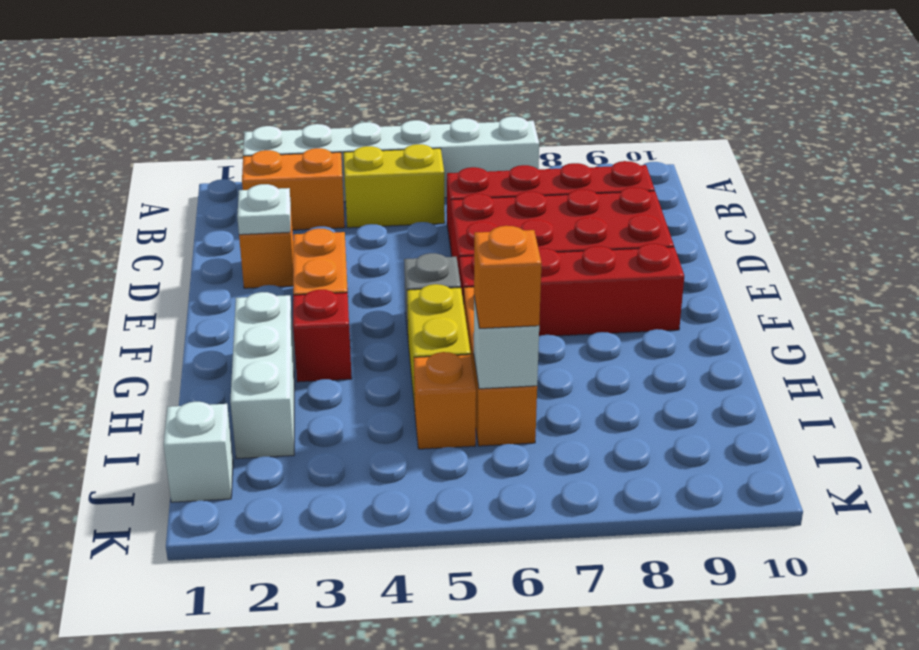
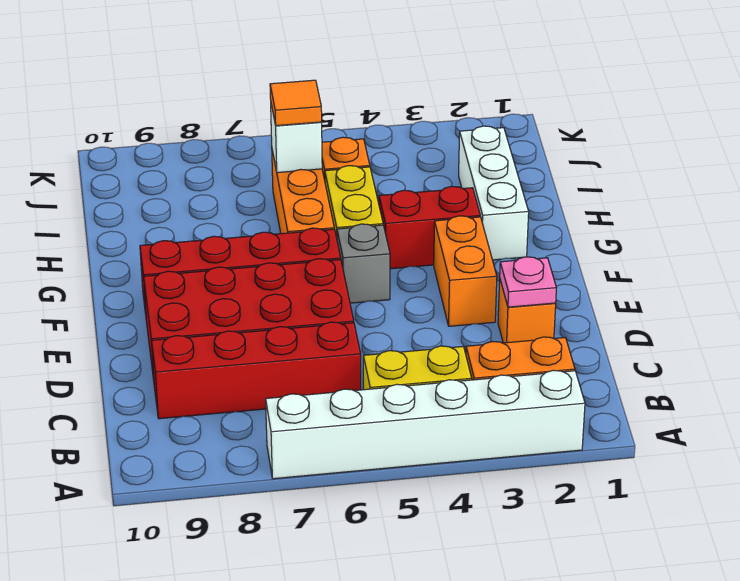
white 1x1 plate [237,184,291,235] -> pink 1x1 plate [500,257,556,307]
red 1x1 brick [293,290,352,382] -> red 1x2 brick [379,186,480,269]
orange 1x1 brick [474,226,542,329] -> orange 1x1 tile [270,80,322,126]
white 1x1 brick [164,402,233,502] -> none

